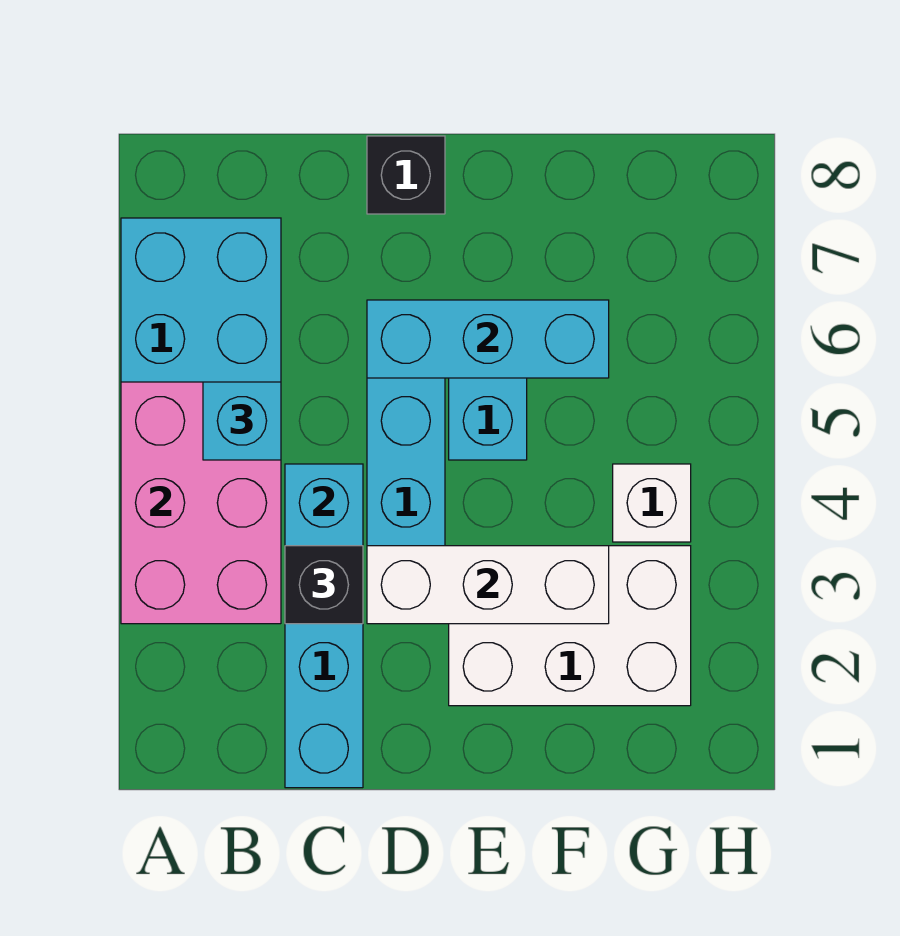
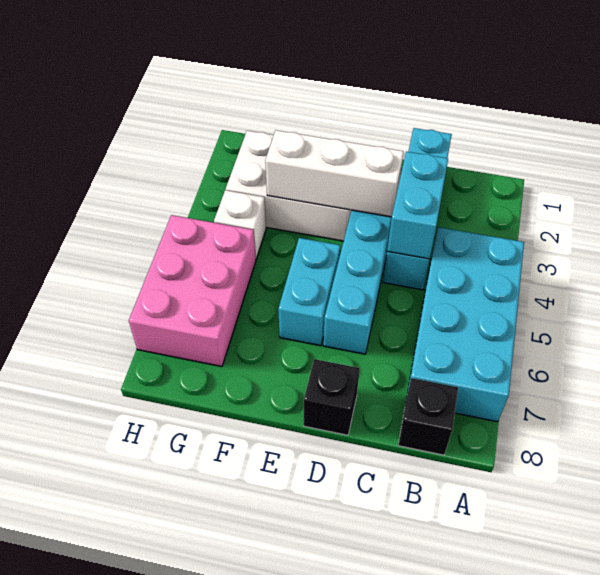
pink 2x3 brick [121,382,281,624] -> pink 2x3 brick moved to [129,215,256,367]
cyan 1x1 brick [203,382,281,460] -> none
black 1x1 brick [285,546,363,624] -> black 1x1 brick moved to [398,378,458,455]
cyan 1x3 brick [367,300,609,378] -> none

